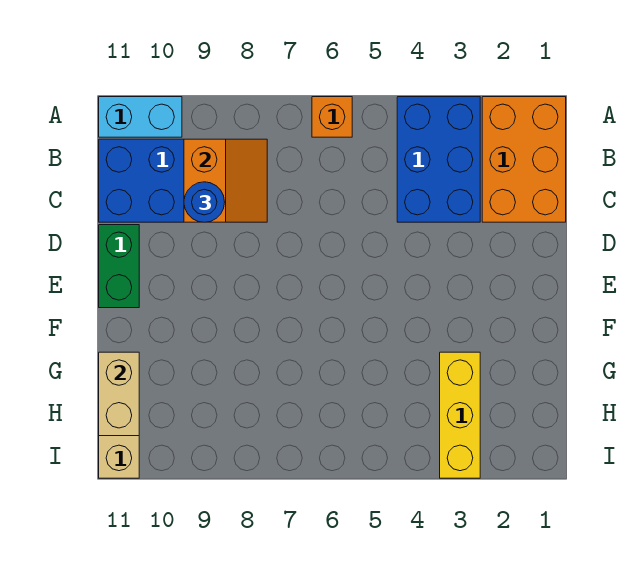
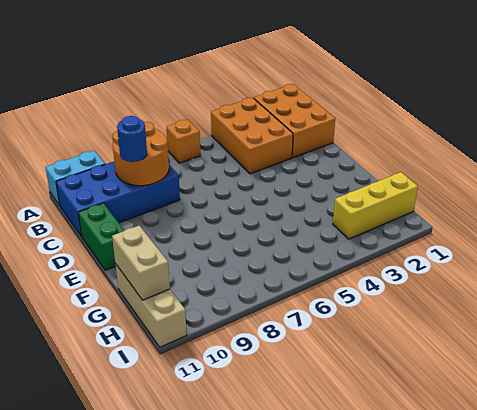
blue 2x3 brick [397,97,480,222] -> orange 2x3 brick [211,98,293,174]
orange 2x2 slope [184,139,267,222] -> orange 2x2 round brick [112,122,169,186]
yellow 1x3 brick [440,352,480,478] -> yellow 1x3 brick turned to [333,172,418,239]

